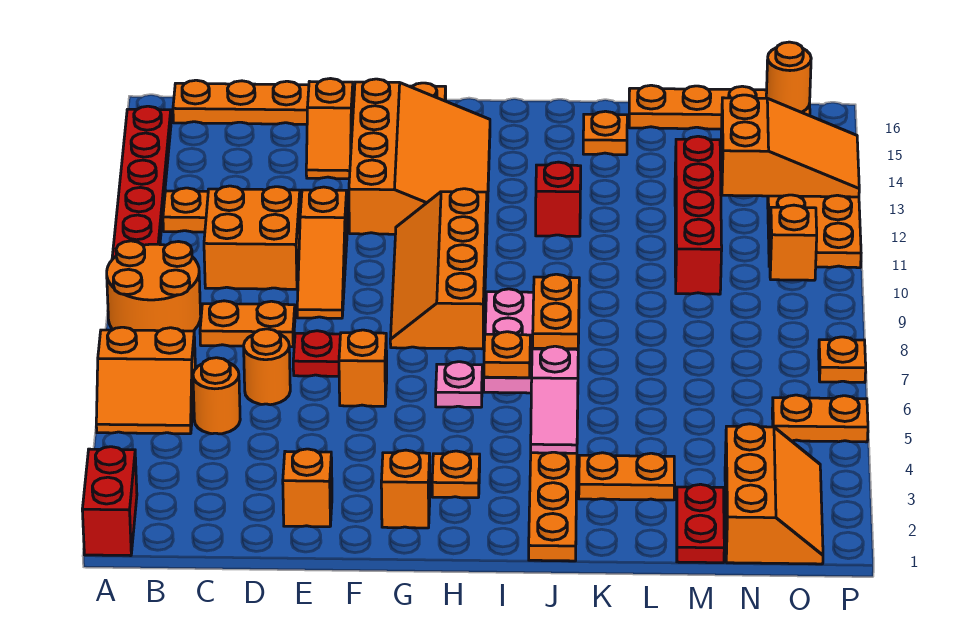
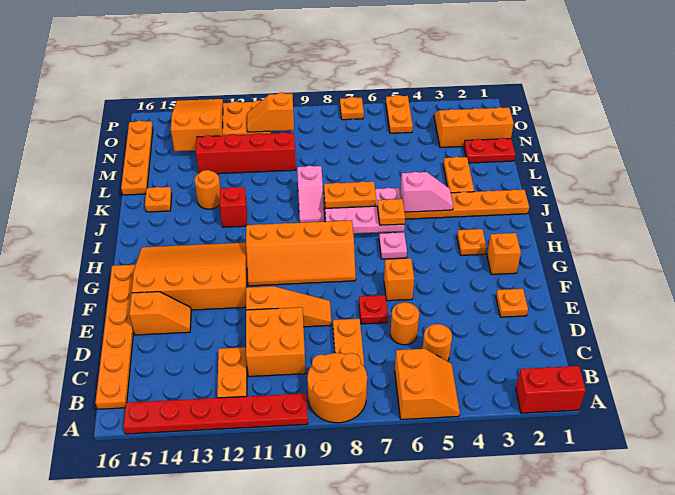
orange 1x1 brick [283,449,332,527] -> orange 1x1 plate [496,289,528,317]
none -> pink 1x2 slope [297,166,324,223]
orange 1x1 round brick [766,42,811,112] -> orange 1x1 round brick moved to [195,170,220,209]

